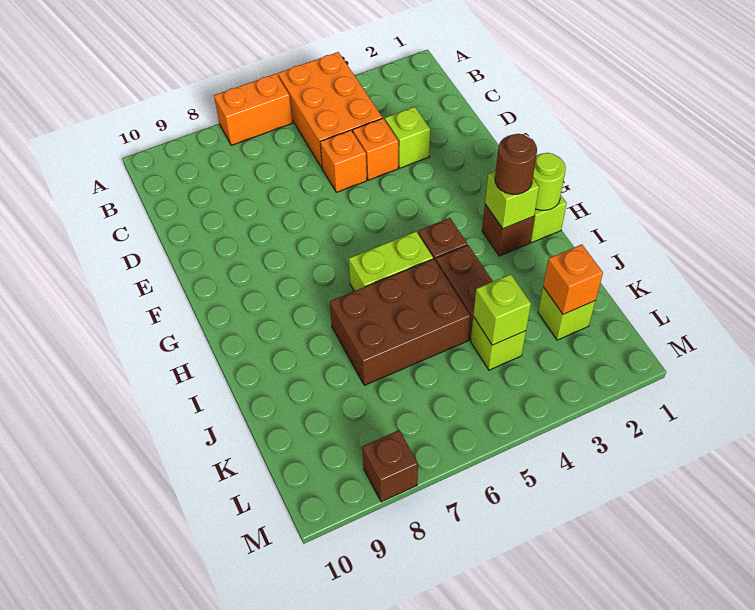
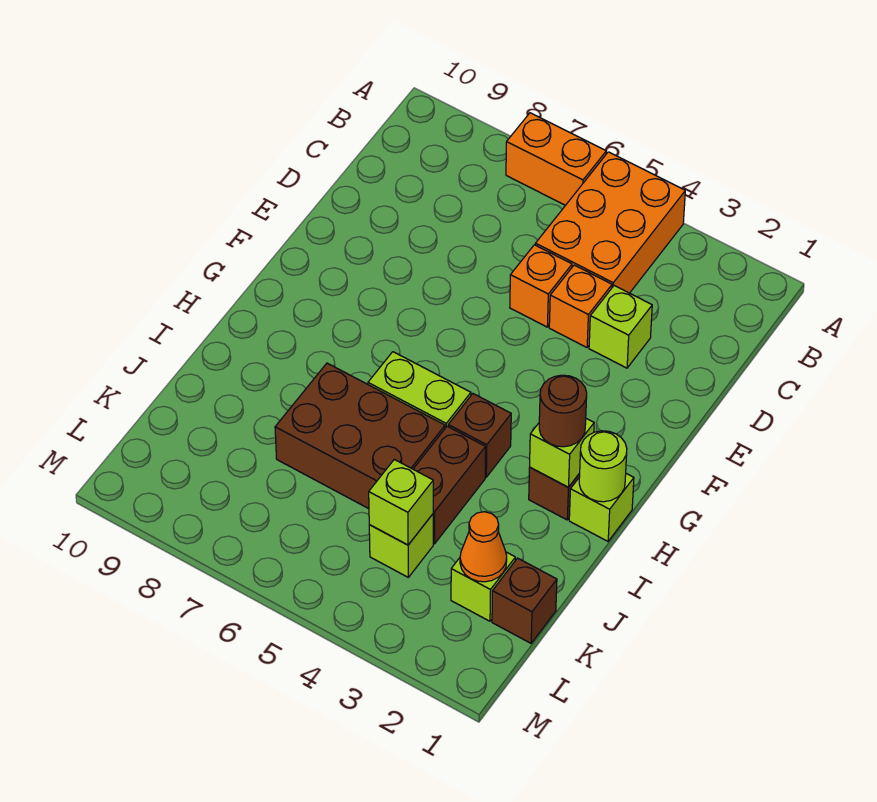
orange 1x1 brick [543,245,603,314] -> orange 1x1 cone [460,512,507,582]
brown 1x1 brick [362,430,418,502] -> brown 1x1 brick moved to [492,558,557,643]

